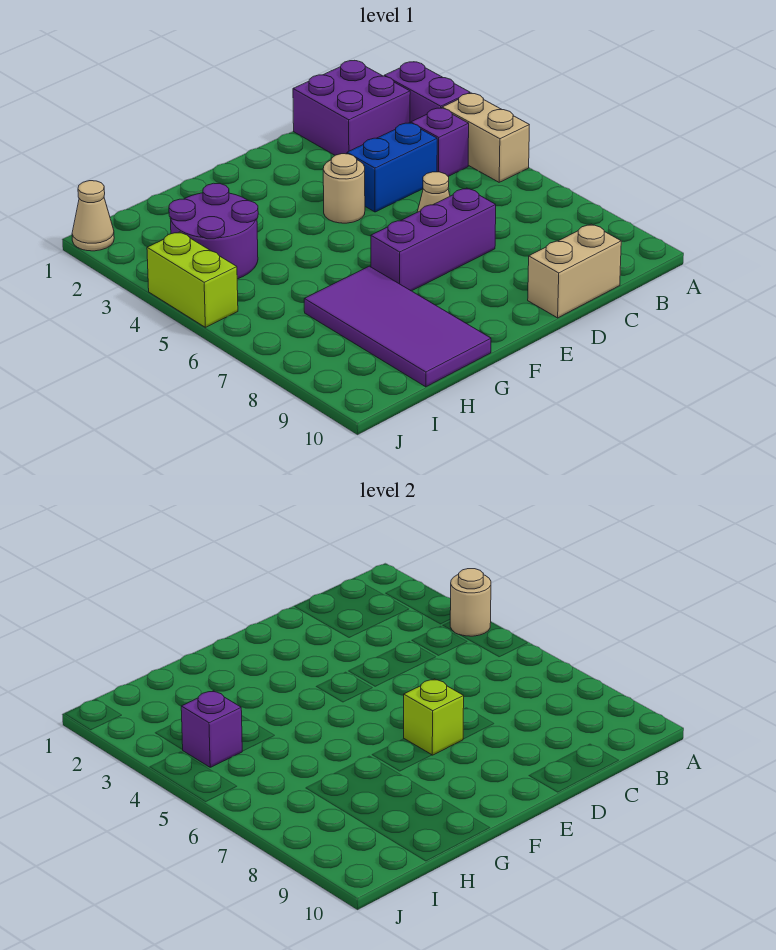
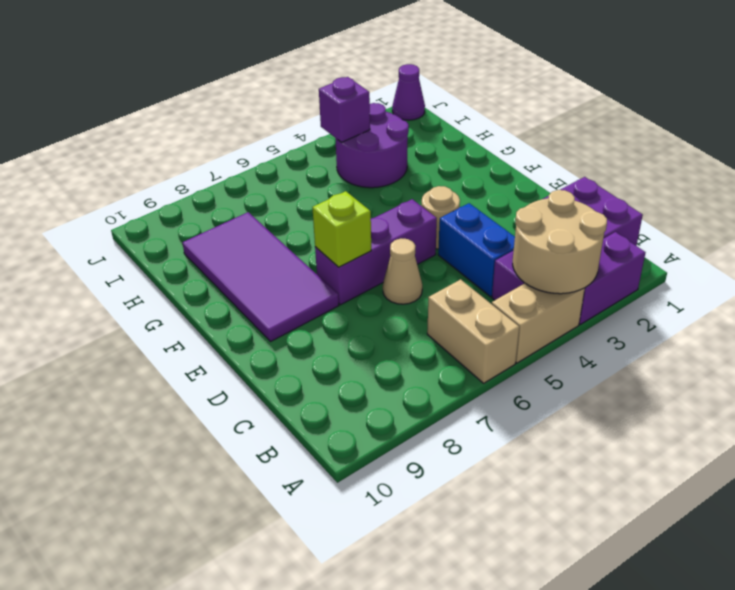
tan 1x1 round brick [450,569,491,636] -> tan 2x2 round brick [513,190,607,294]
tan 1x2 brick [528,224,621,318] -> tan 1x2 brick moved to [427,279,519,383]
purple 1x3 brick [371,188,496,291] -> purple 1x3 brick turned to [315,199,437,305]
purple 2x4 tile [304,266,491,387] -> purple 2x4 tile turned to [183,212,339,342]
tan 1x1 cone [72,181,114,251] -> purple 1x1 cone [392,64,425,120]
lime 1x2 brick [147,232,238,327] -> none

